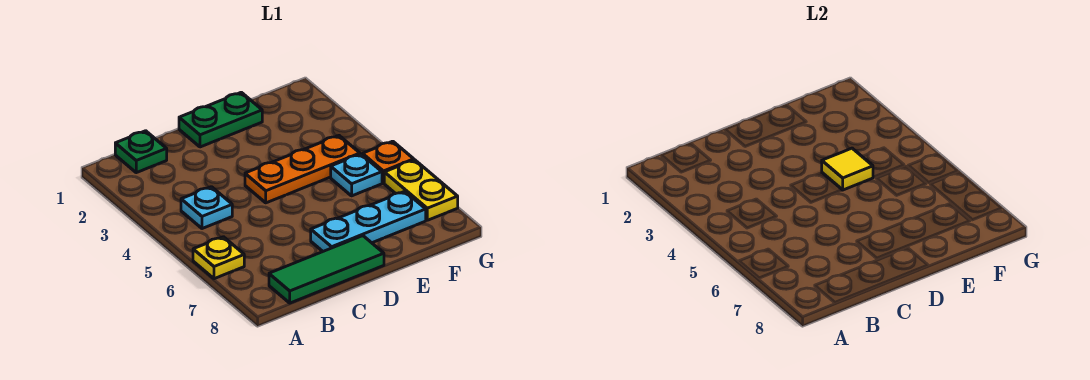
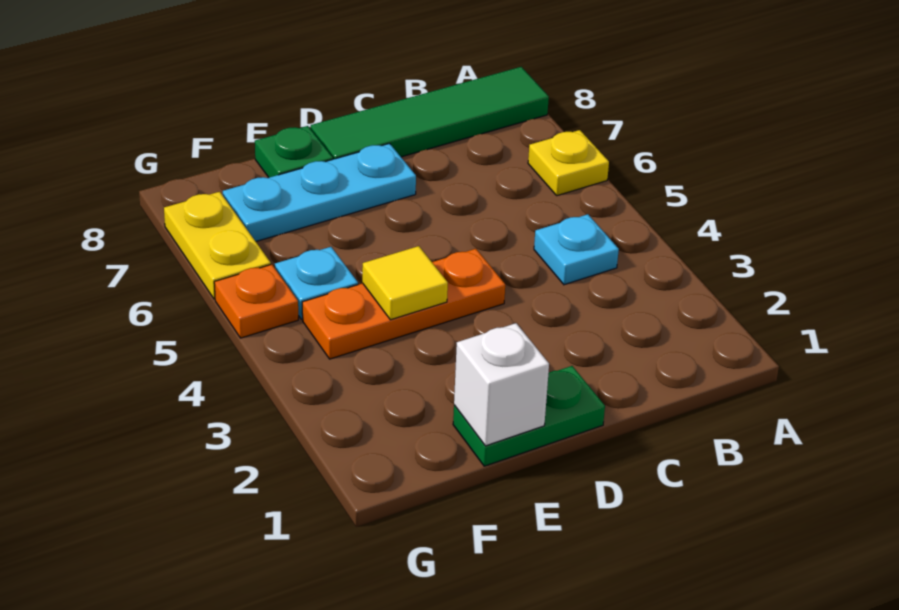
green 1x1 plate [115,131,167,173] -> green 1x1 plate moved to [255,126,333,177]
green 1x3 tile [269,236,384,303] -> green 1x4 tile [311,67,549,159]
none -> white 1x1 brick [454,323,549,446]

